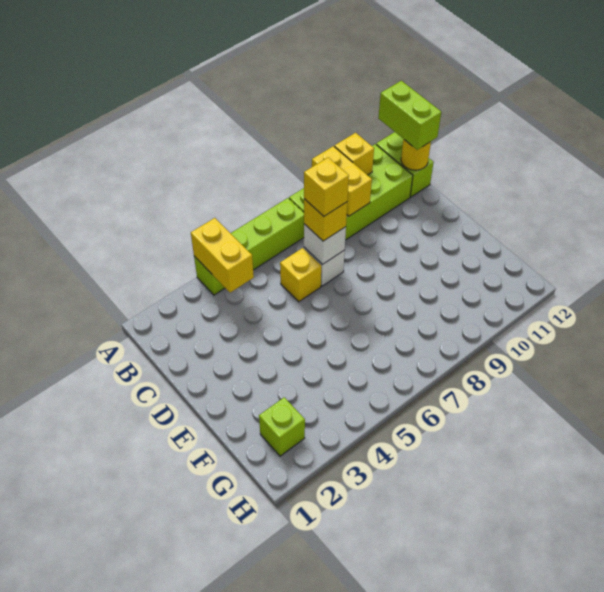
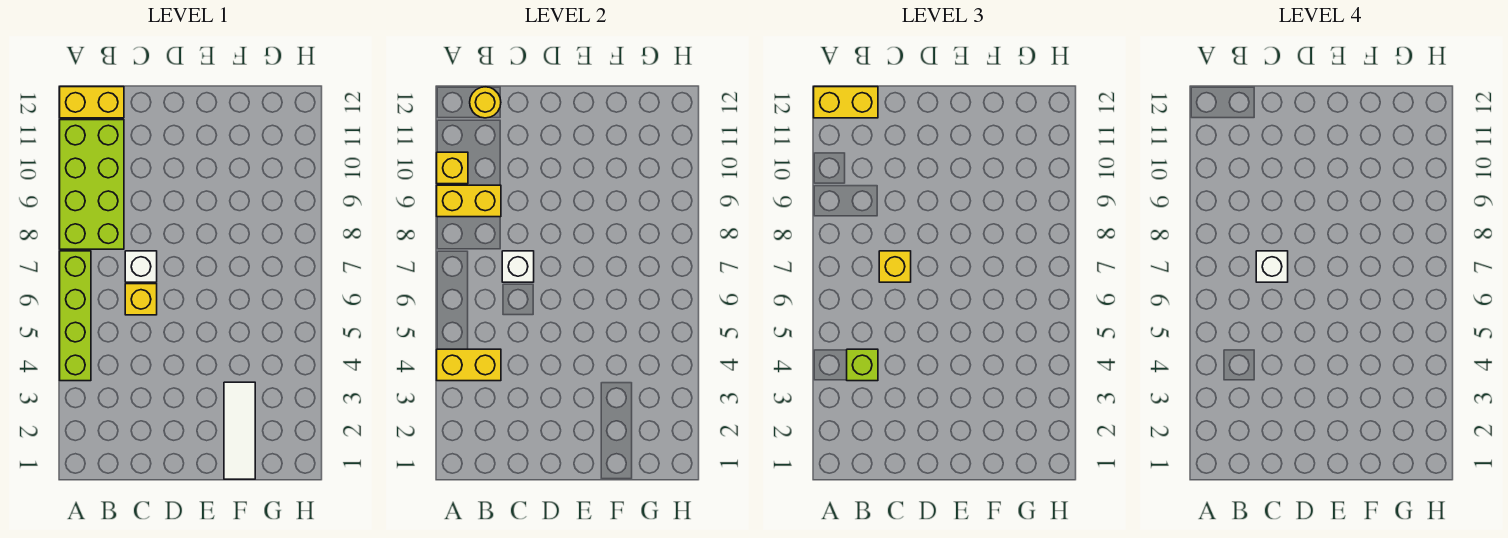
lime 1x2 brick [376,132,434,197] -> yellow 1x2 brick [60,87,124,118]
lime 1x2 brick [378,81,441,150] -> yellow 1x2 brick [814,87,878,118]
yellow 1x1 brick [304,157,349,216] -> white 1x1 brick [1256,251,1288,282]
none -> white 1x3 tile [224,382,255,479]
lime 1x1 brick [259,397,305,456] -> lime 1x1 brick moved to [847,349,878,381]

